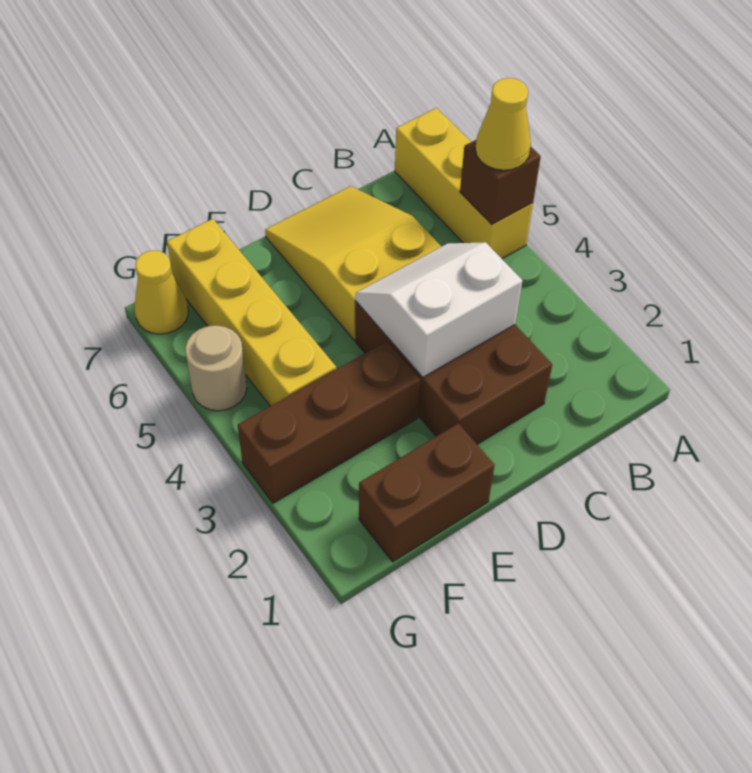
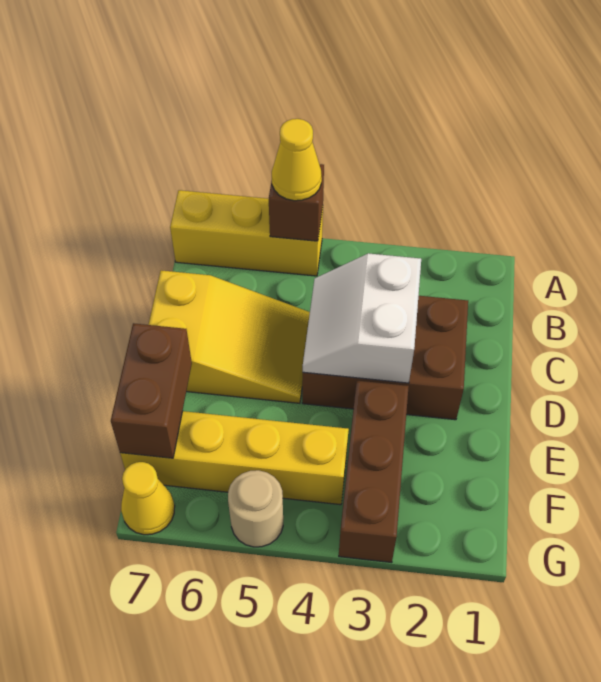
yellow 2x3 slope [265,186,441,340] -> yellow 2x3 slope turned to [149,270,310,403]
brown 1x2 brick [359,423,495,562] -> brown 1x2 brick moved to [111,323,192,458]

